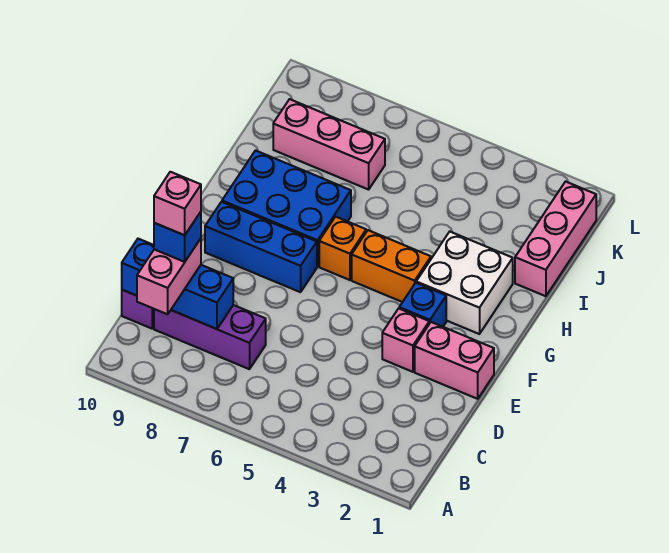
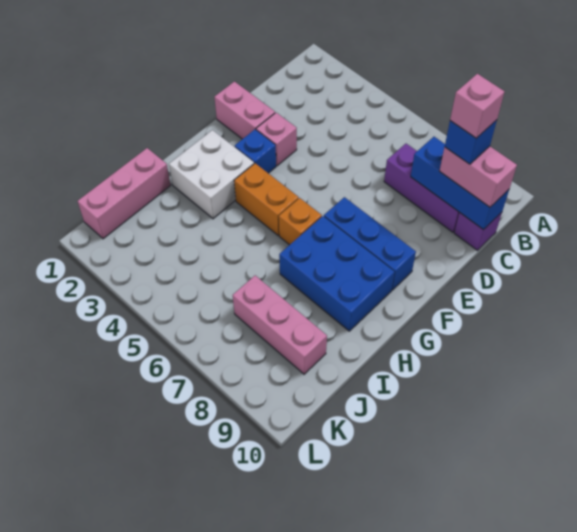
pink 1x2 brick [137,239,201,314] -> pink 1x2 brick turned to [440,146,517,207]

